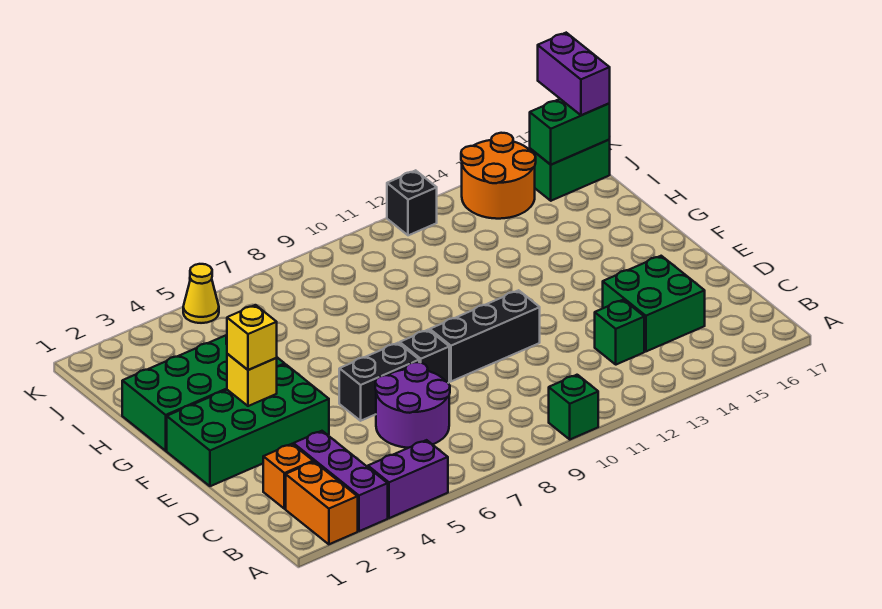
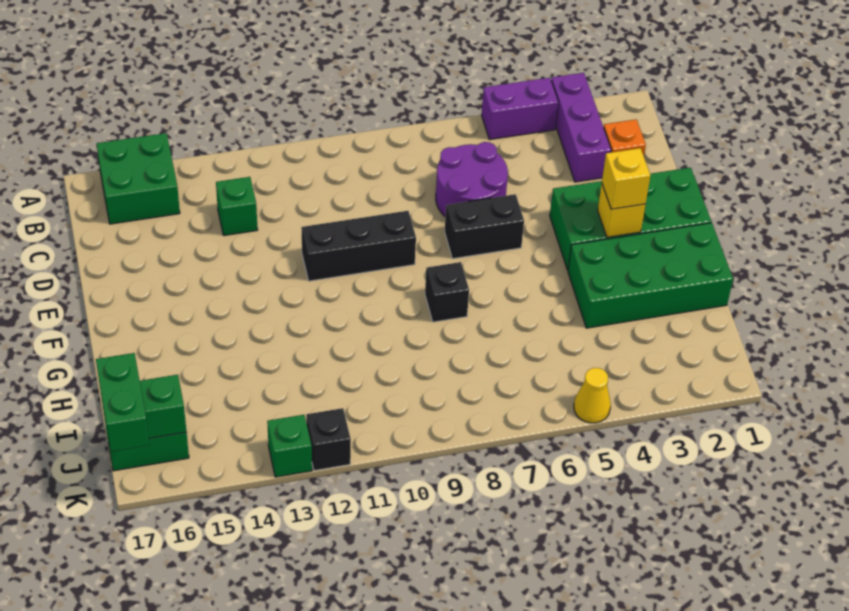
orange 1x2 brick [286,462,358,544] -> none
green 1x1 brick [549,375,598,439] -> green 1x1 brick moved to [267,415,312,477]
green 2x2 brick [603,256,705,351] -> green 2x2 brick moved to [97,133,180,224]
black 1x1 brick [400,330,449,383] -> black 1x1 brick moved to [425,262,469,322]
orange 2x2 round brick [461,133,536,219] -> none
purple 1x2 brick [538,33,610,115] -> green 1x2 brick [96,353,149,452]

